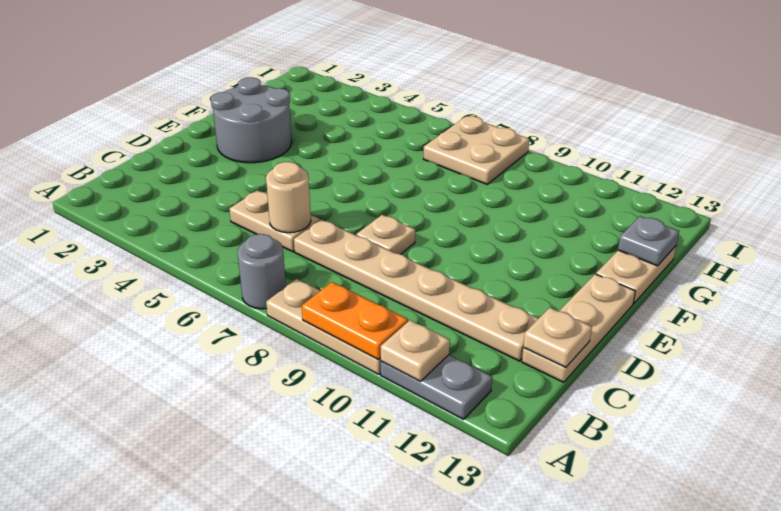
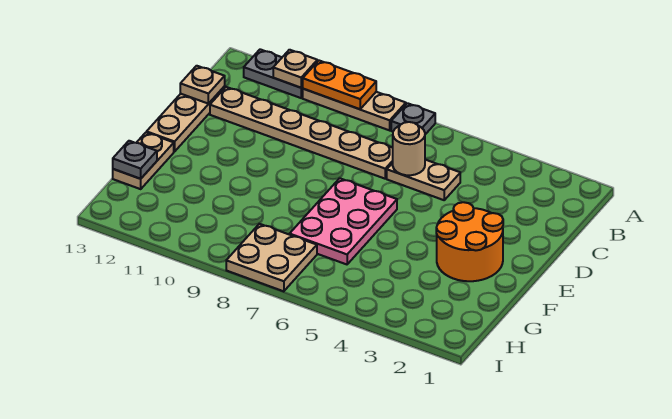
grey 1x1 round brick [238,234,286,309] -> grey 1x1 plate [391,103,435,134]
tan 1x1 plate [356,215,415,254] -> none
grey 2x2 round brick [211,77,292,163] -> orange 2x2 round brick [436,202,503,281]
none -> pink 2x3 plate [290,178,397,264]

